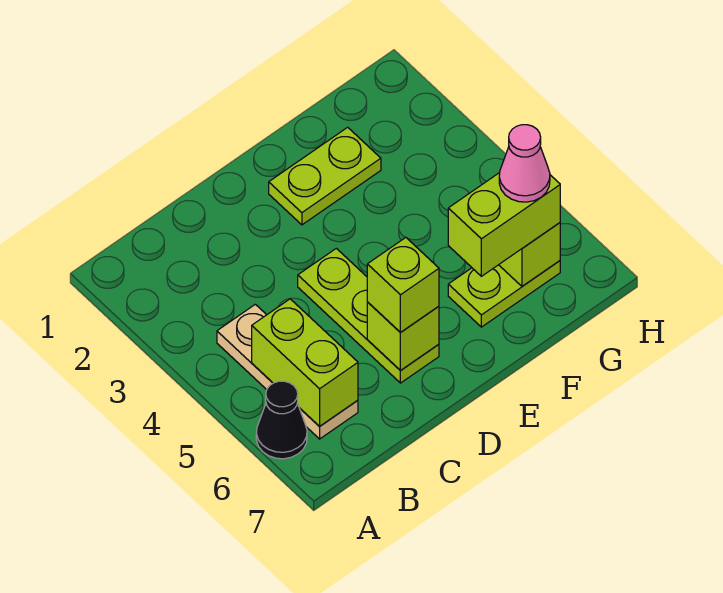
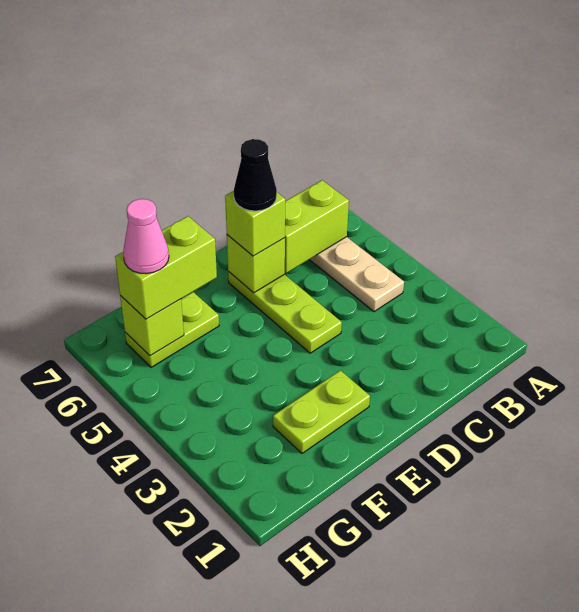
black 1x1 cone [256,381,307,459] -> black 1x1 cone moved to [234,139,277,211]
lime 1x2 brick [252,299,358,426] -> lime 1x2 brick turned to [285,180,349,273]

